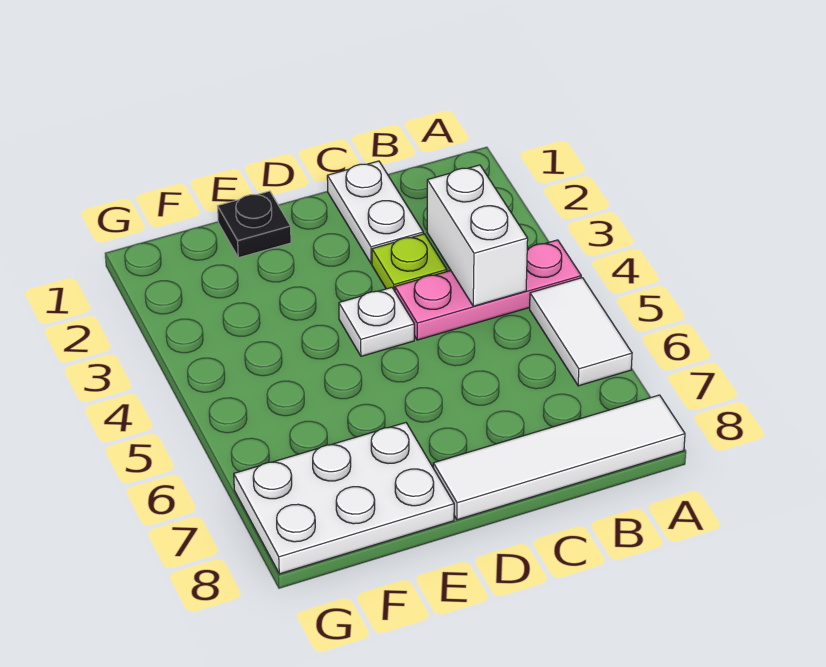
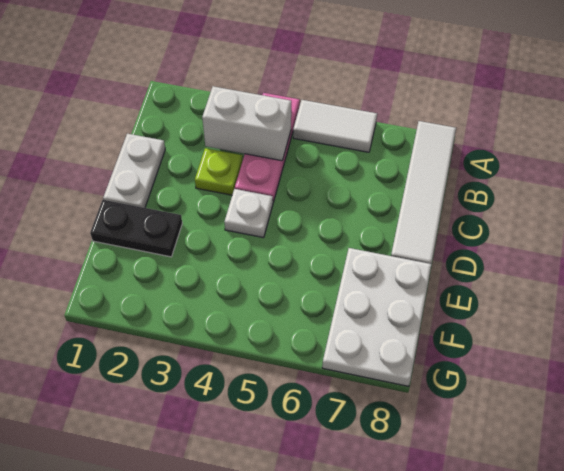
white 1x2 plate [327,161,423,264] -> white 1x2 plate turned to [103,134,165,208]
black 1x1 plate [218,191,291,258] -> black 1x2 plate [90,200,182,257]

